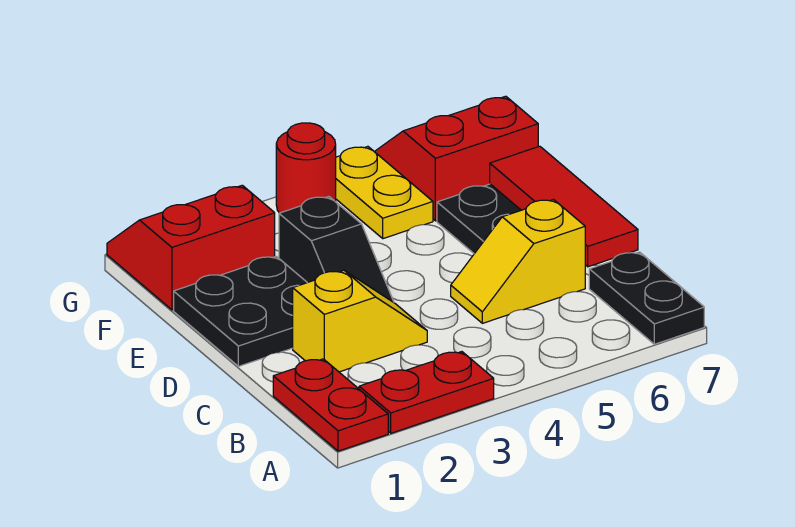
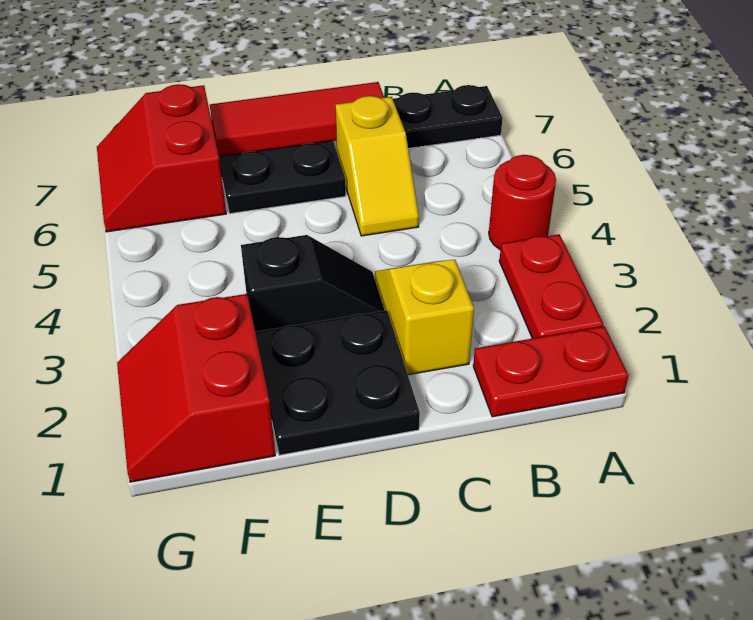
yellow 1x2 plate [336,146,433,239] -> none
red 1x1 round brick [276,123,336,213] -> red 1x1 round brick moved to [489,155,556,250]

